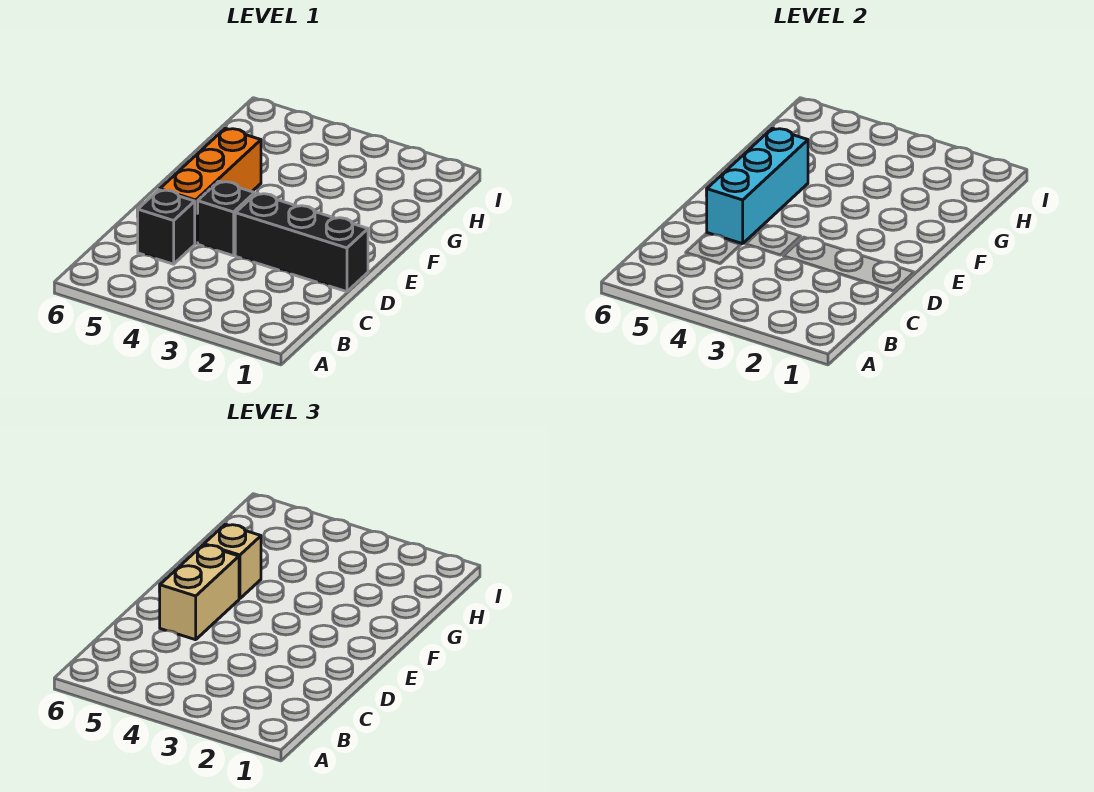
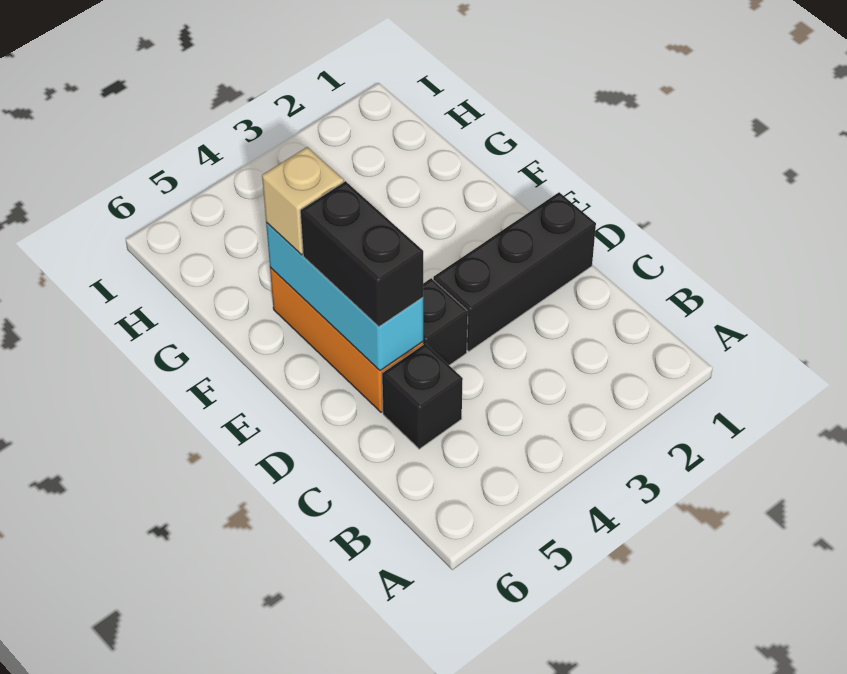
tan 1x2 brick [160,545,239,640] -> black 1x2 brick [300,181,423,327]

